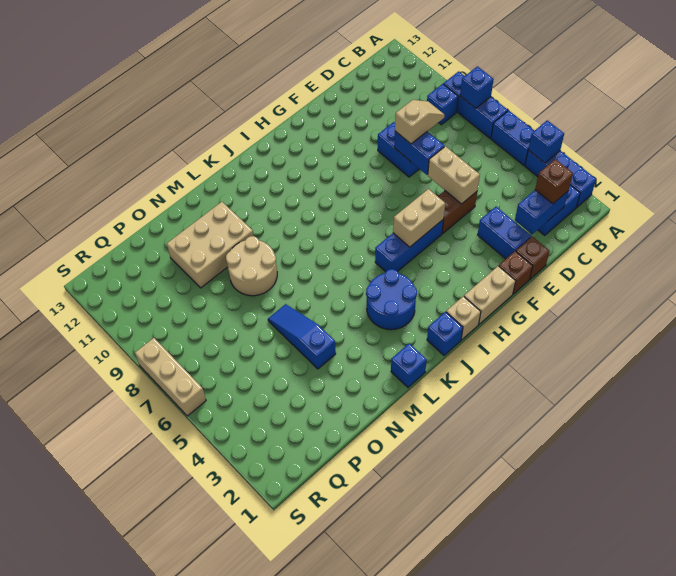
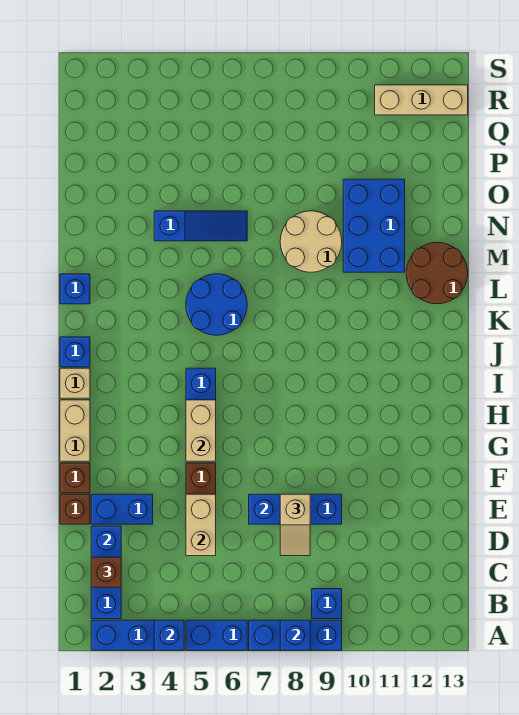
tan 1x2 brick [428,146,480,204] -> tan 1x2 brick turned to [186,494,216,556]
blue 2x2 round brick [366,269,417,330] -> blue 2x2 round brick moved to [186,274,247,335]
none -> brown 2x2 round brick [406,242,468,304]
tan 2x3 brick [167,202,254,288] -> blue 2x3 brick [343,179,405,272]
tan 1x3 brick [135,338,206,416] -> tan 1x3 brick moved to [375,85,468,115]

